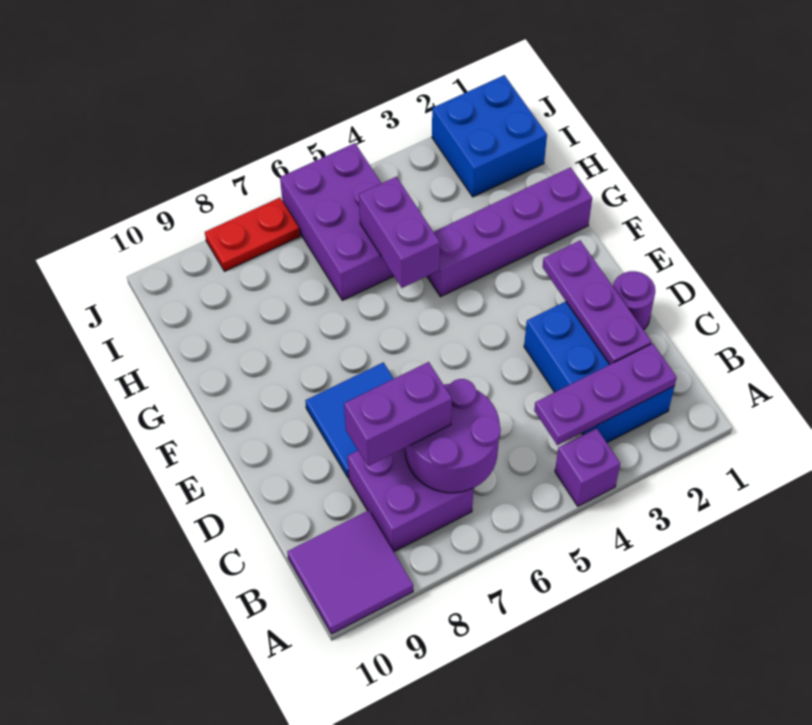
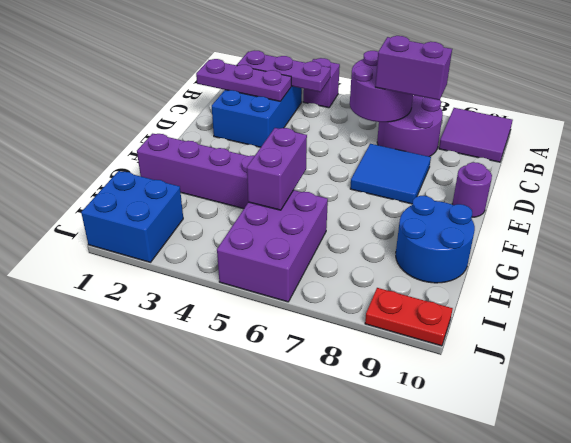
purple 2x2 brick [348,448,474,552] -> purple 2x2 round brick [377,95,443,157]
purple 1x3 plate [543,241,651,364] -> purple 1x3 plate turned to [196,59,291,101]
purple 1x1 round brick [613,271,655,330] -> purple 1x1 round brick moved to [452,162,492,217]
none -> blue 2x2 round brick [396,196,475,283]
red 1x2 plate [205,198,300,271] -> red 1x2 plate moved to [365,288,453,346]

